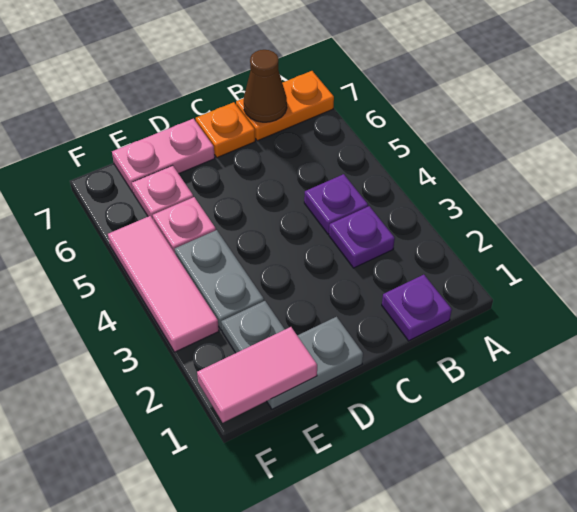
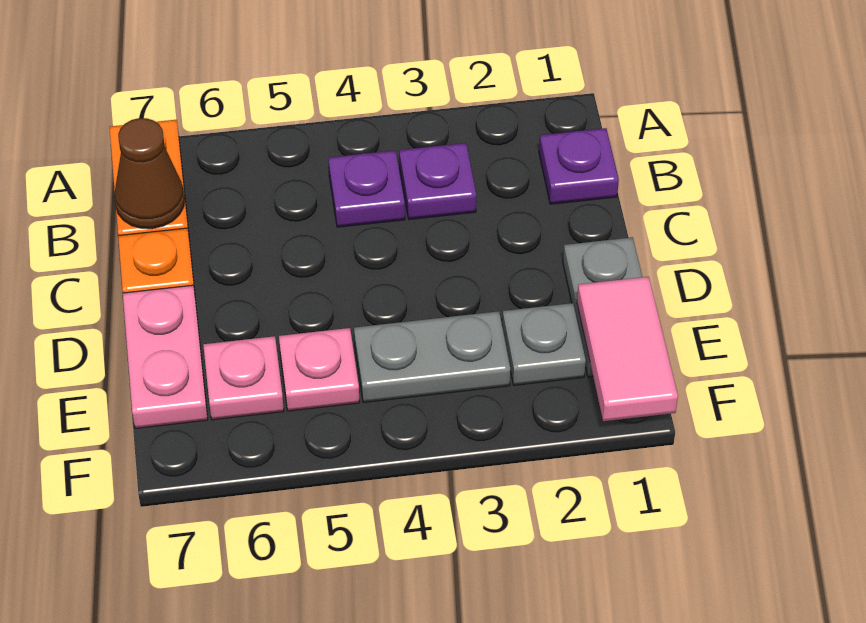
pink 1x3 tile [108,216,219,352] -> none

